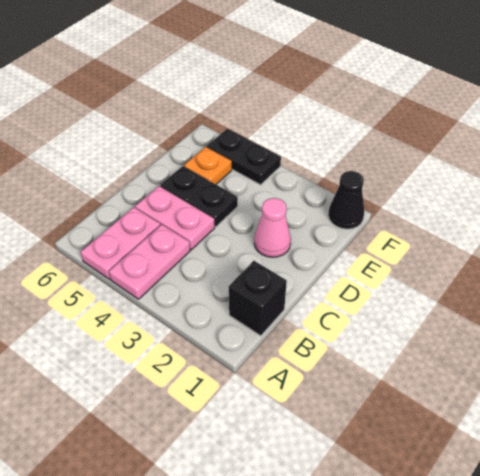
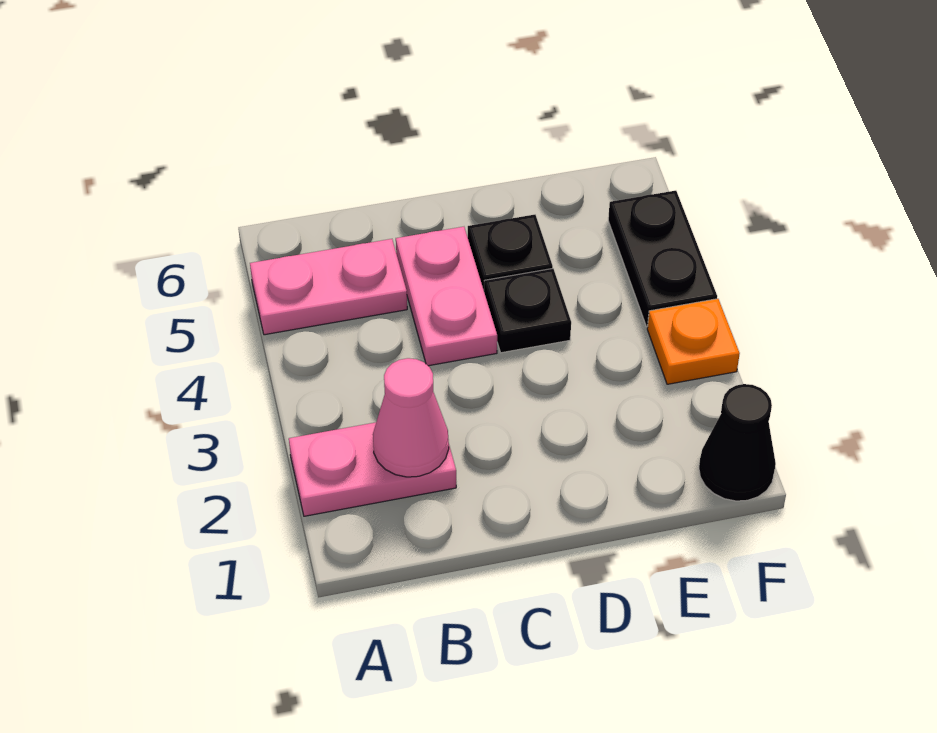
pink 1x2 plate [109,225,190,299] -> pink 1x2 plate moved to [289,422,456,516]
black 1x1 brick [229,261,287,336] -> none
pink 1x1 cone [254,198,291,257] -> pink 1x1 cone moved to [373,358,449,477]
orange 1x1 plate [184,147,232,184] -> orange 1x1 plate moved to [647,299,740,384]

